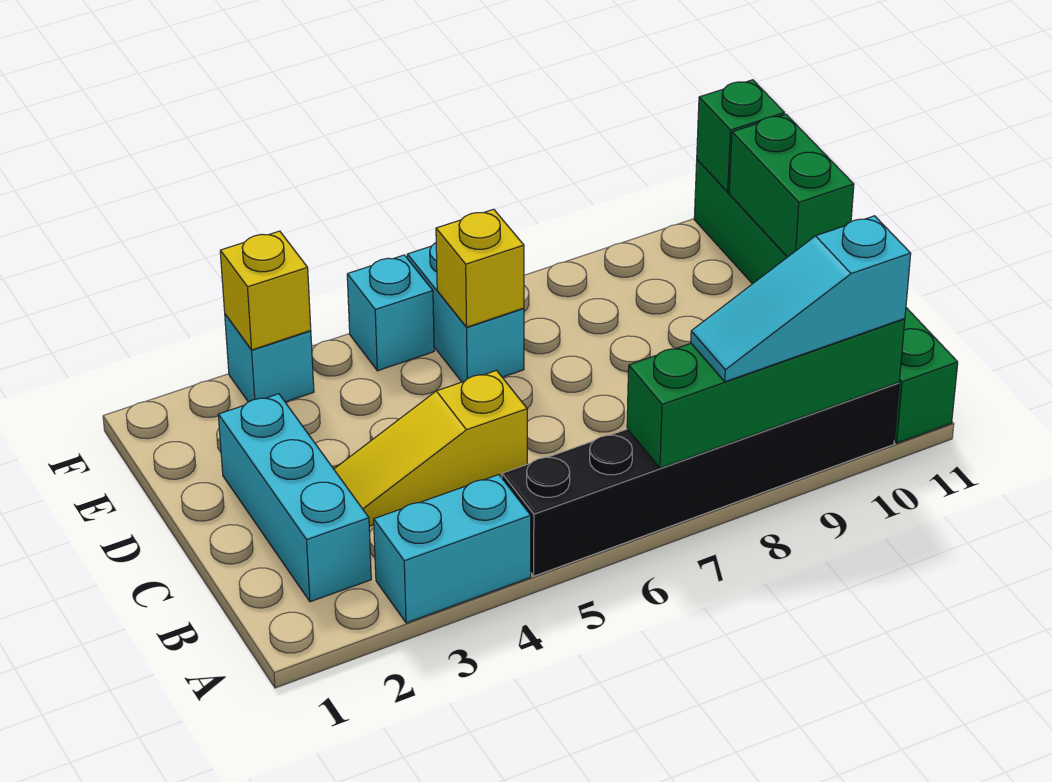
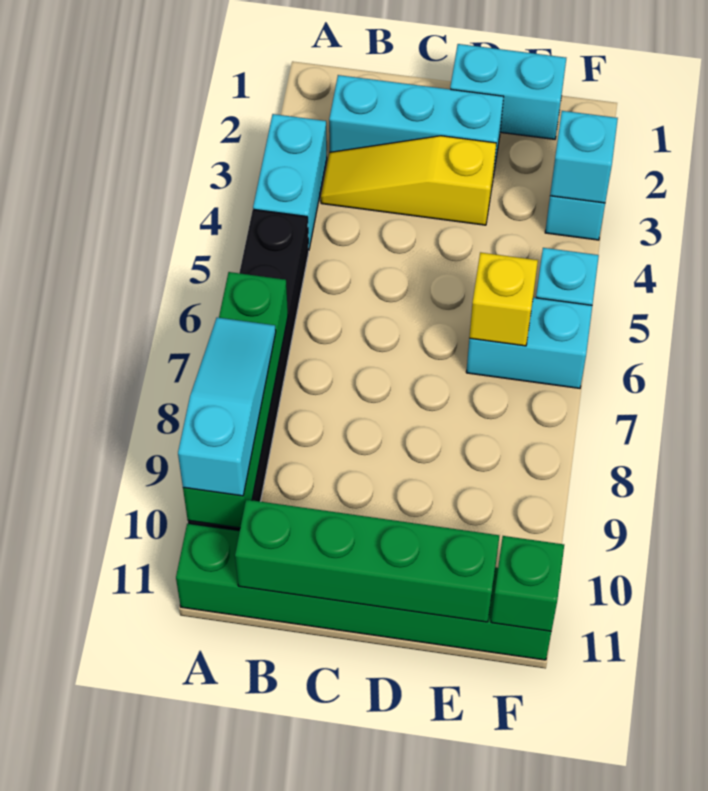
yellow 1x3 slope [334,370,527,526] -> yellow 1x3 slope turned to [321,136,496,225]
none -> cyan 1x2 brick [450,44,566,139]
green 1x2 brick [729,114,854,257] -> green 1x4 brick [235,500,499,622]
yellow 1x1 brick [220,231,311,350] -> cyan 1x1 brick [550,111,618,203]

